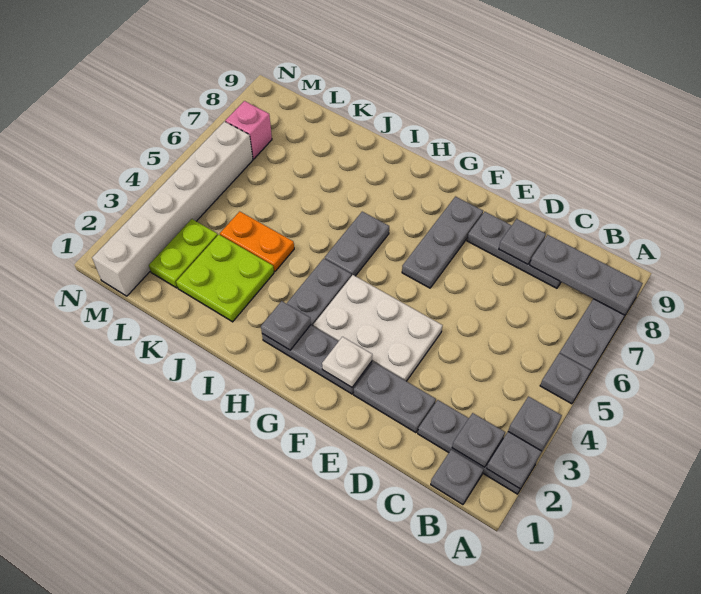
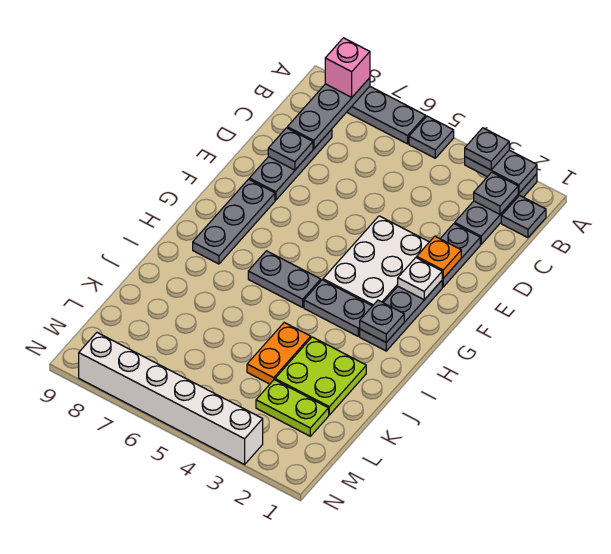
none -> orange 1x1 plate [417,236,461,278]
grey 1x3 plate [402,197,483,288] -> grey 1x3 plate turned to [193,179,275,264]
white 1x6 brick [92,121,253,296] -> white 1x6 brick moved to [79,333,263,464]
pink 1x1 brick [225,101,272,159] -> pink 1x1 brick moved to [325,38,370,97]

